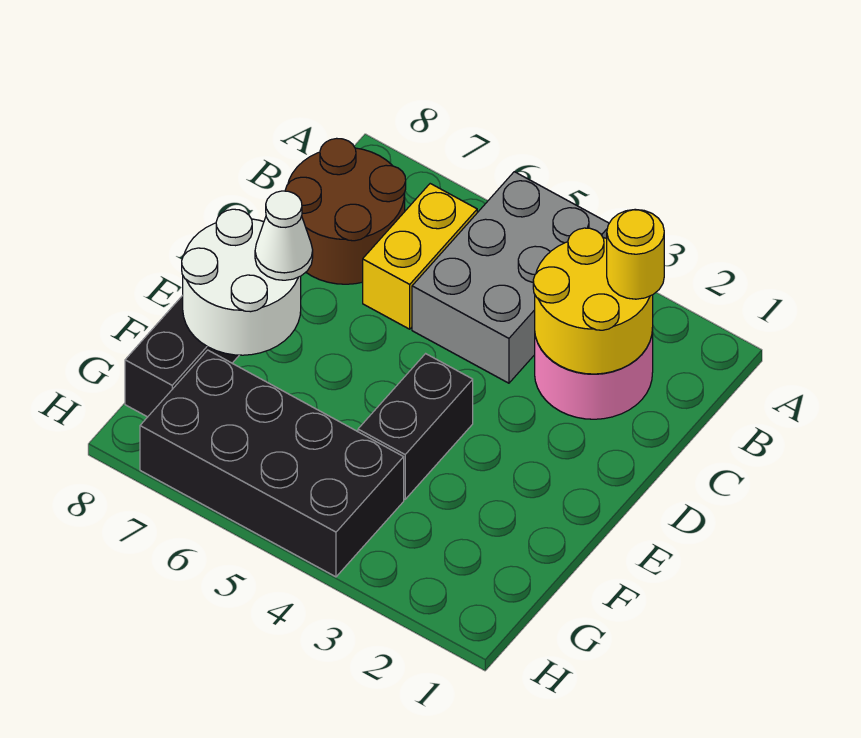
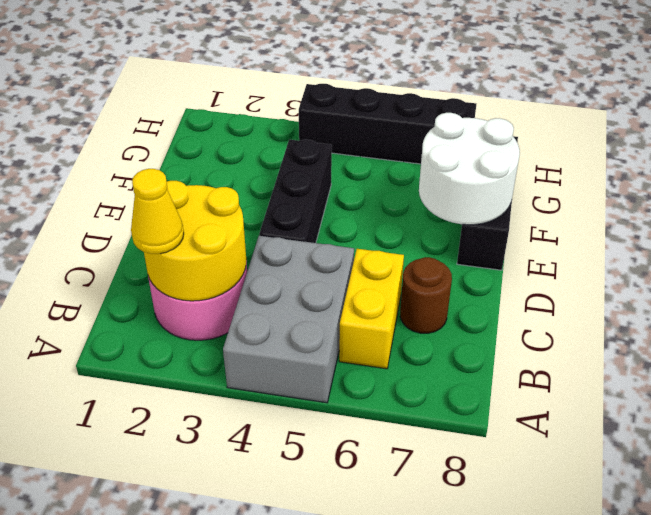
yellow 1x1 round brick [607,209,664,299] -> yellow 1x1 cone [131,169,184,254]
brown 2x2 round brick [285,138,406,284] -> brown 1x1 round brick [400,257,452,333]
black 1x2 brick [358,354,473,499] -> black 1x3 brick [259,139,332,243]
white 1x1 cone [255,191,313,280] -> none
black 2x4 brick [140,350,404,577] -> black 1x4 brick [299,84,476,164]

